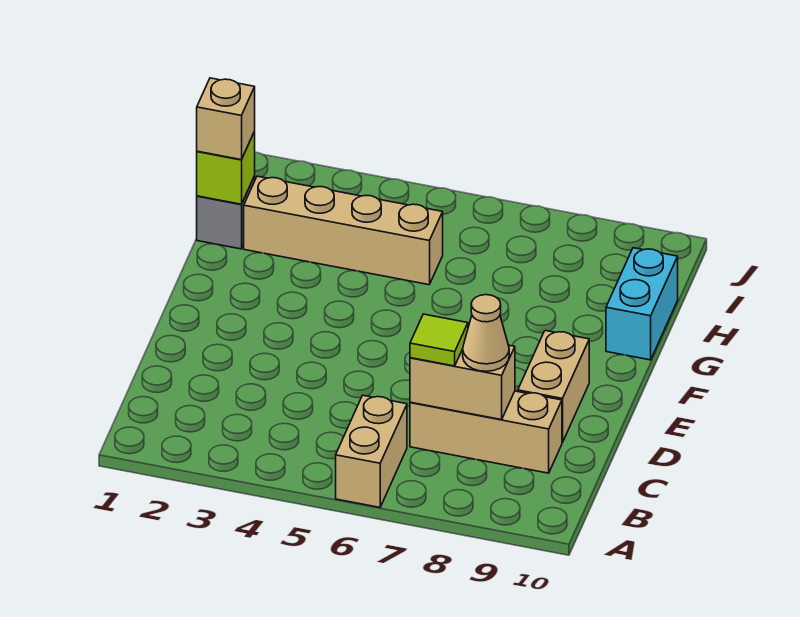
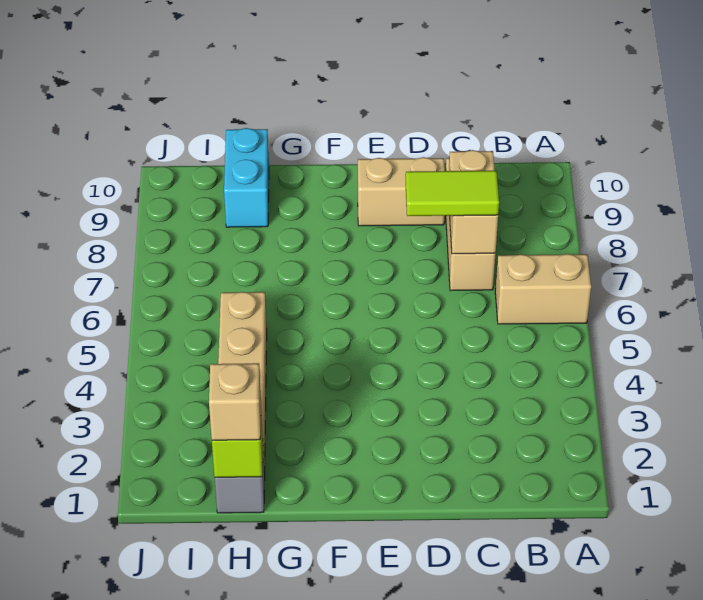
lime 1x1 tile [410,314,468,366] -> lime 1x2 tile [406,171,499,216]
tan 1x1 cone [463,295,509,371] -> none
cyan 1x2 brick [606,248,678,360] -> cyan 1x2 brick turned to [224,128,269,227]

